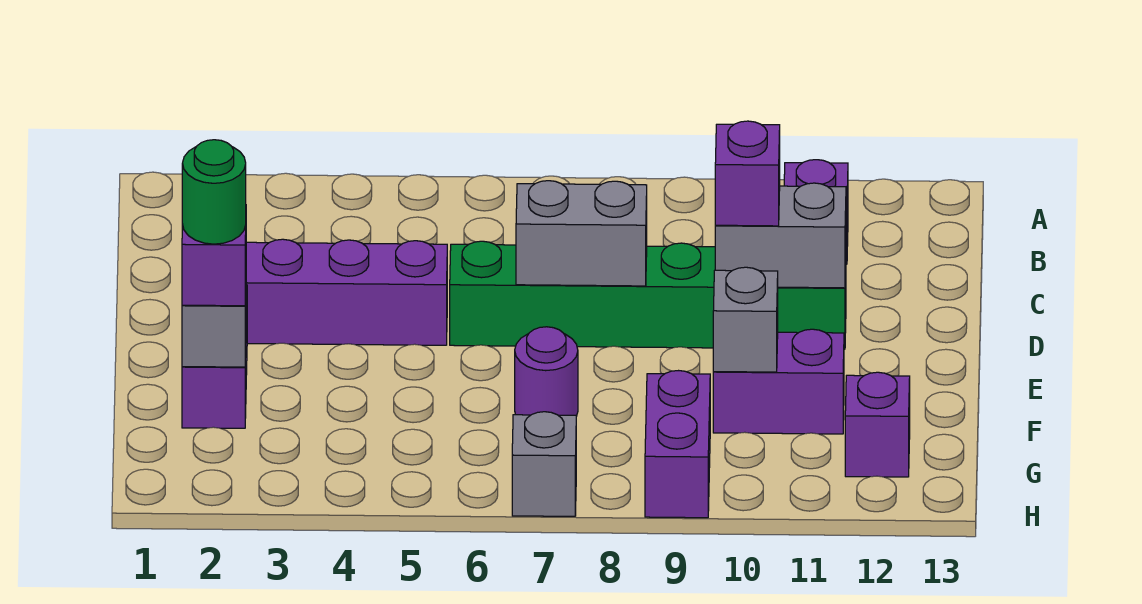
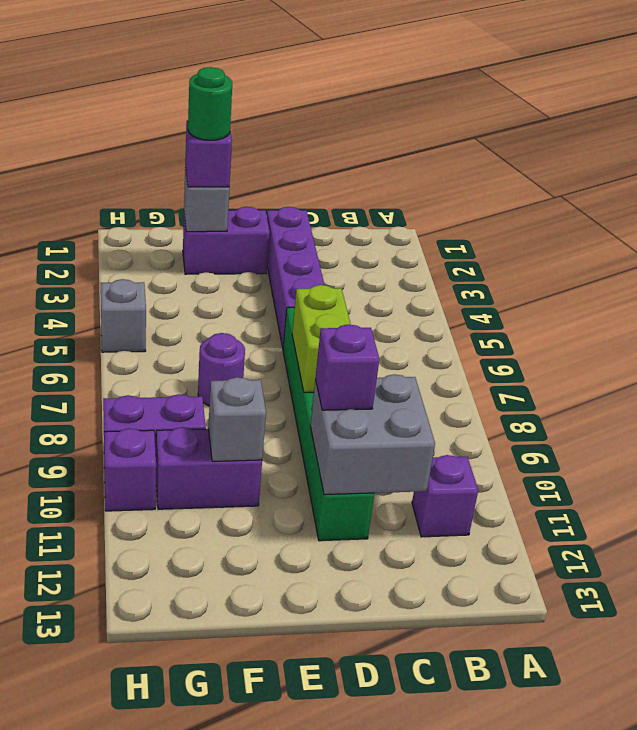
grey 1x2 brick [516,181,647,286] -> lime 1x2 brick [292,285,351,392]
grey 1x2 brick [715,183,846,288] -> grey 2x2 brick [310,374,435,495]
purple 1x2 brick [713,329,844,434] -> purple 1x2 brick turned to [156,427,262,509]
purple 1x1 brick [845,372,910,477] -> purple 1x1 brick moved to [104,429,156,511]
grey 1x1 brick [512,412,576,516] -> grey 1x1 brick moved to [101,279,146,352]

